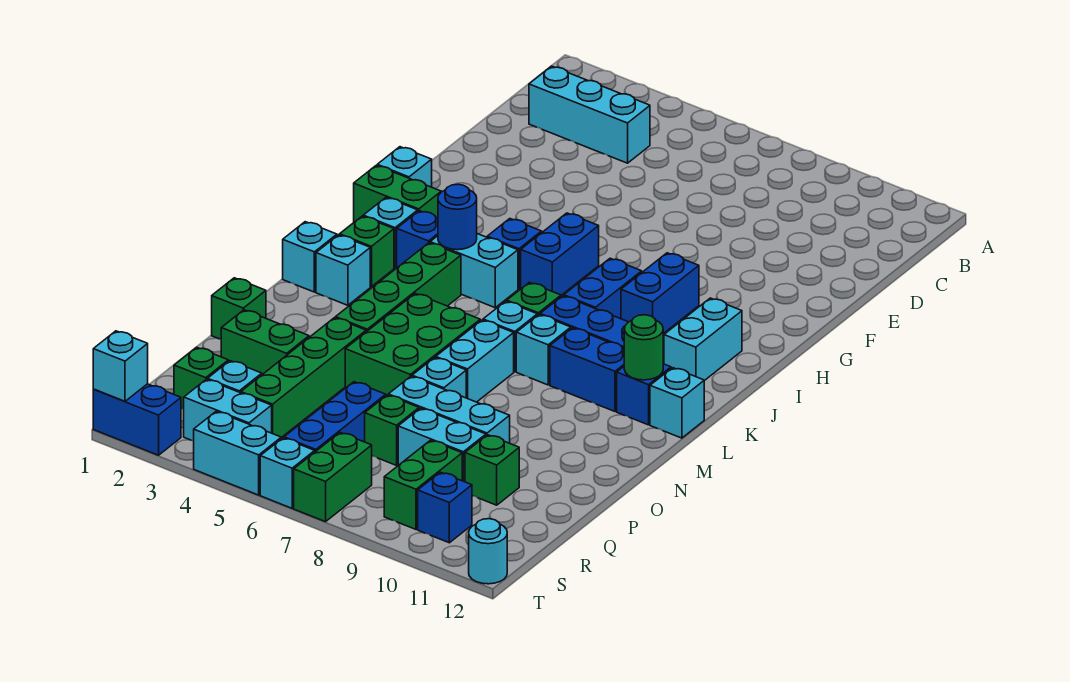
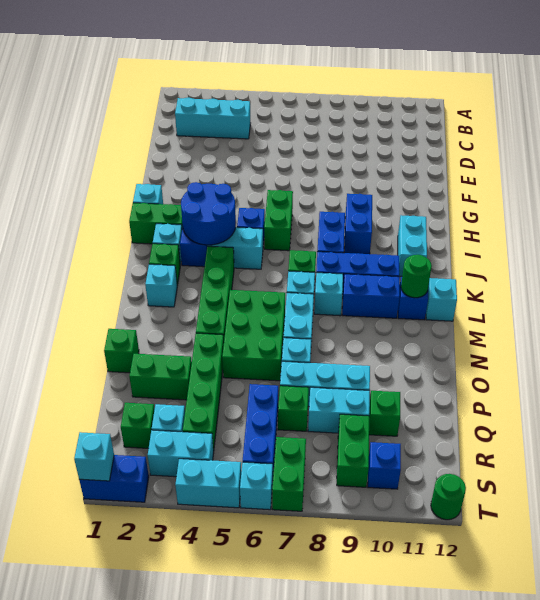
blue 1x2 brick [521,213,599,295] -> green 1x2 brick [264,190,293,251]
blue 1x1 round brick [438,184,477,250] -> blue 2x2 round brick [181,182,236,245]
cyan 1x1 brick [283,222,337,292] -> none
cyan 1x1 round brick [469,519,507,584] -> green 1x1 round brick [431,474,466,520]

